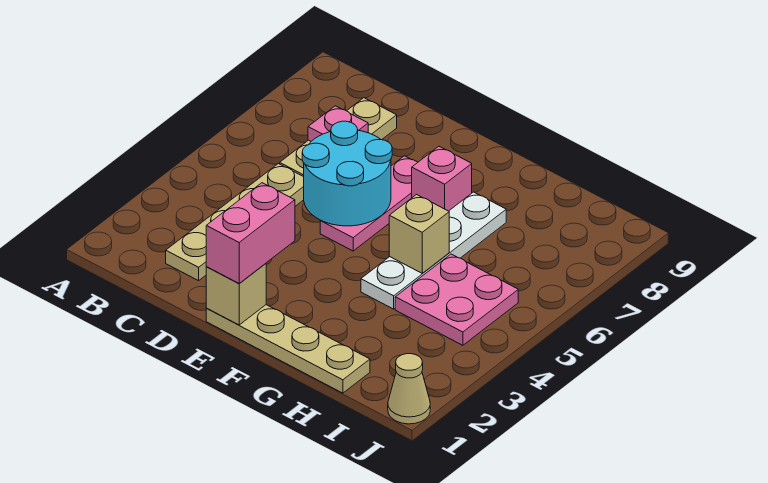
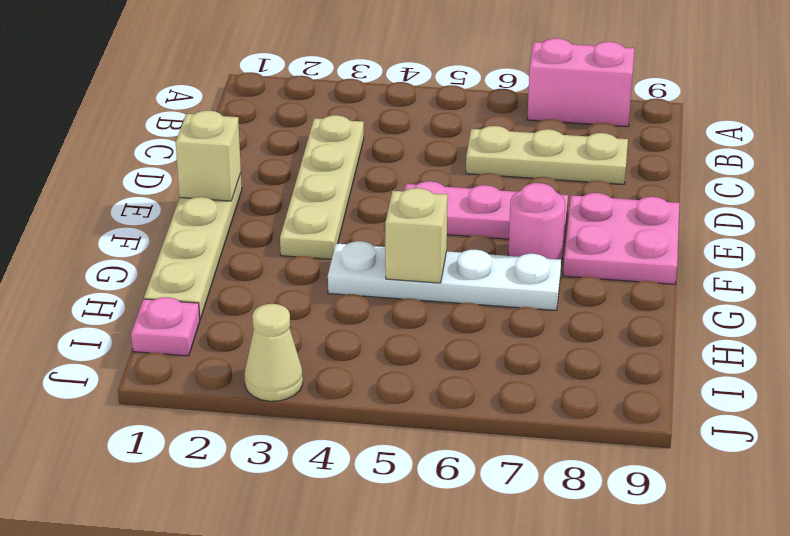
tan 1x4 plate [166,164,304,281] -> tan 1x4 plate turned to [280,115,364,259]
pink 1x1 plate [308,106,368,141] -> pink 1x1 plate moved to [131,297,200,356]
cyan 2x2 round brick [302,121,392,226] -> none
pink 1x2 brick [206,183,295,284] -> pink 1x2 brick moved to [527,38,634,127]
pink 1x1 brick [412,147,472,211] -> pink 1x1 round brick [508,183,565,262]
pink 2x2 plate [395,254,518,345] -> pink 2x2 plate moved to [563,193,679,284]
tan 1x1 cone [388,354,430,424] -> tan 1x1 cone moved to [245,304,303,401]

